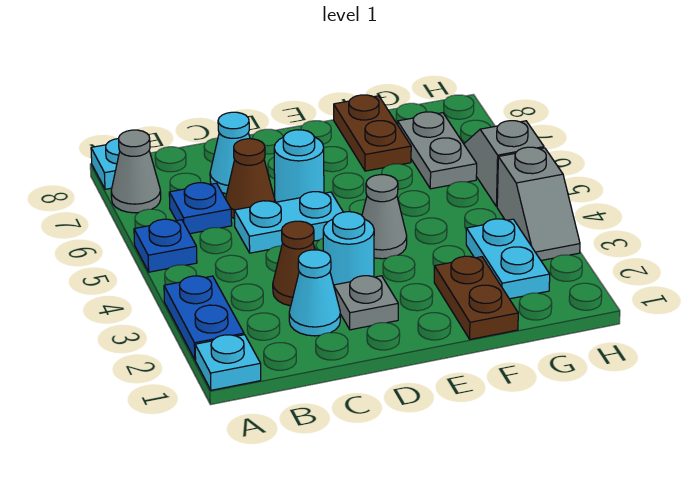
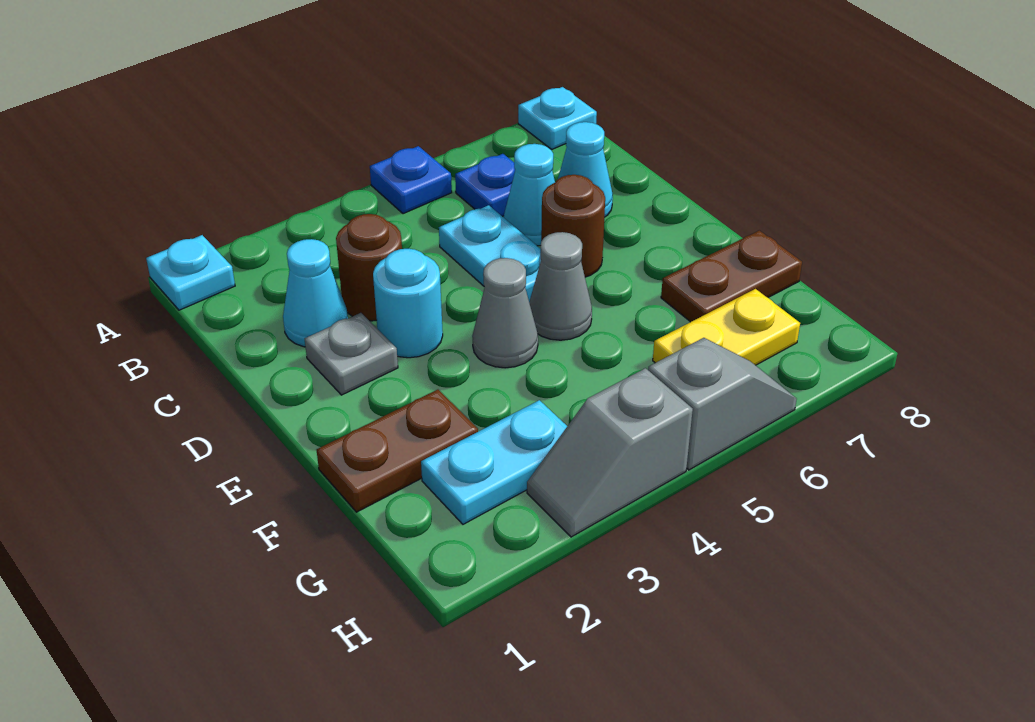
blue 1x2 plate [164,276,244,360] -> none
grey 1x1 cone [111,130,161,213] -> grey 1x1 cone moved to [529,232,592,340]
brown 1x1 cone [273,221,315,306] -> brown 1x1 round brick [336,214,402,321]
brown 1x1 cone [225,139,275,219] -> cyan 1x1 cone [503,144,555,246]
cyan 1x1 round brick [274,130,324,202] -> brown 1x1 round brick [541,175,605,277]
grey 1x2 plate [398,112,477,189] -> yellow 1x2 plate [653,289,800,365]

